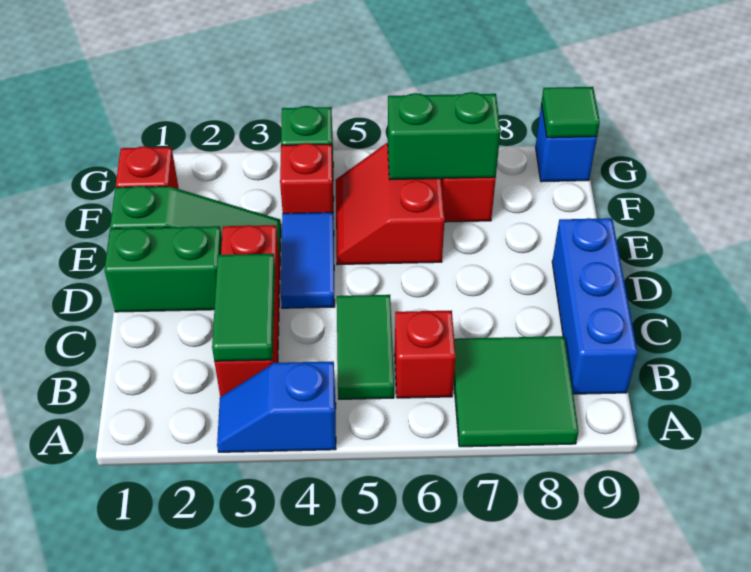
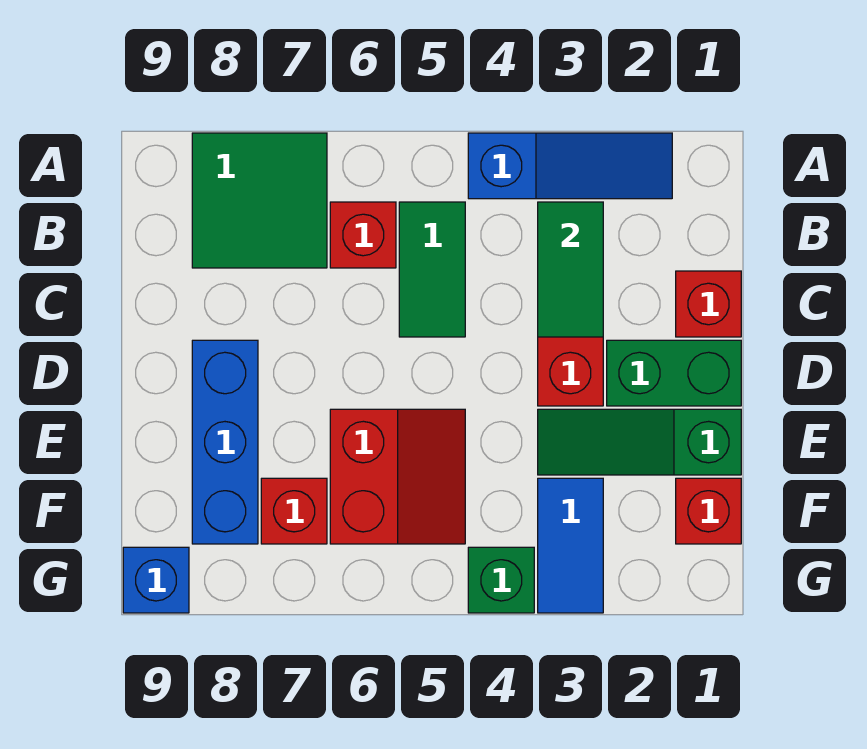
blue 1x2 slope [217,361,336,452] -> blue 1x3 slope [468,133,672,199]
blue 1x3 brick [552,218,637,394] -> blue 1x3 brick moved to [192,340,258,544]
blue 1x2 tile [281,212,335,308] -> blue 1x2 tile moved to [538,478,603,613]
red 1x1 brick [280,143,334,218] -> red 1x1 brick moved to [676,271,741,337]
green 1x2 brick [388,92,501,180] -> none
green 1x1 tile [541,87,600,138] -> none

